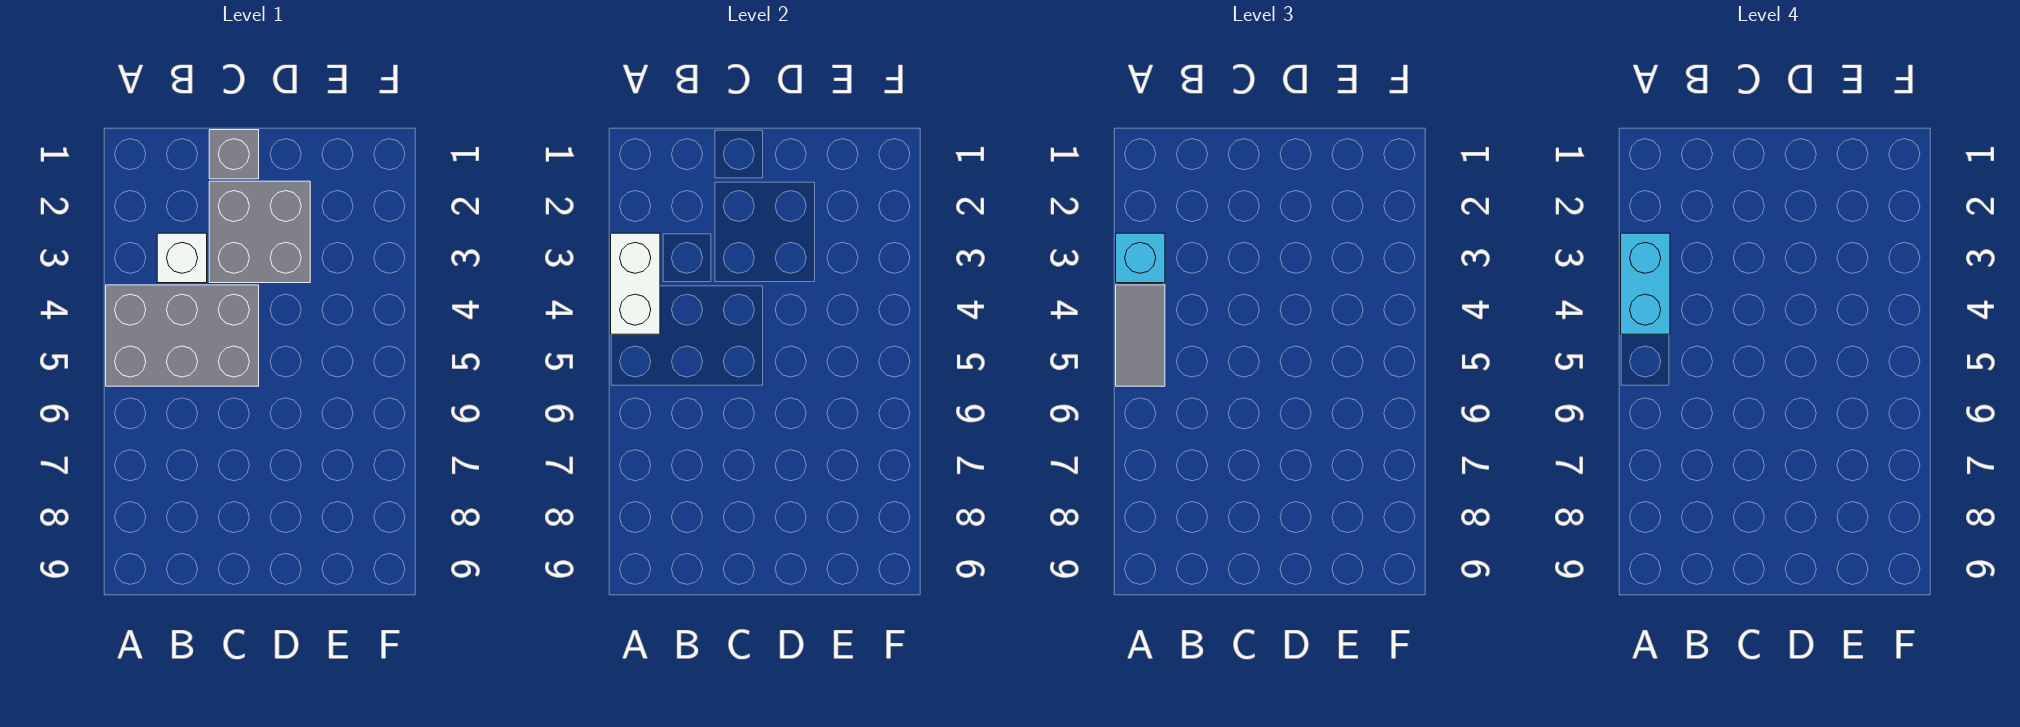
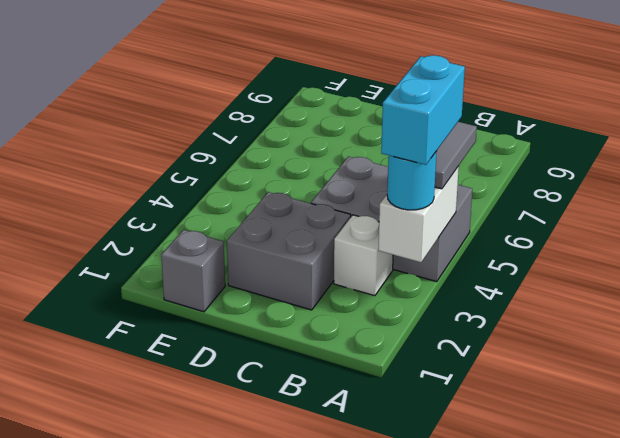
cyan 1x1 brick [1116,233,1165,283] -> cyan 1x1 round brick [387,151,437,210]
grey 1x1 brick [209,130,259,179] -> grey 1x1 brick moved to [161,230,225,312]

